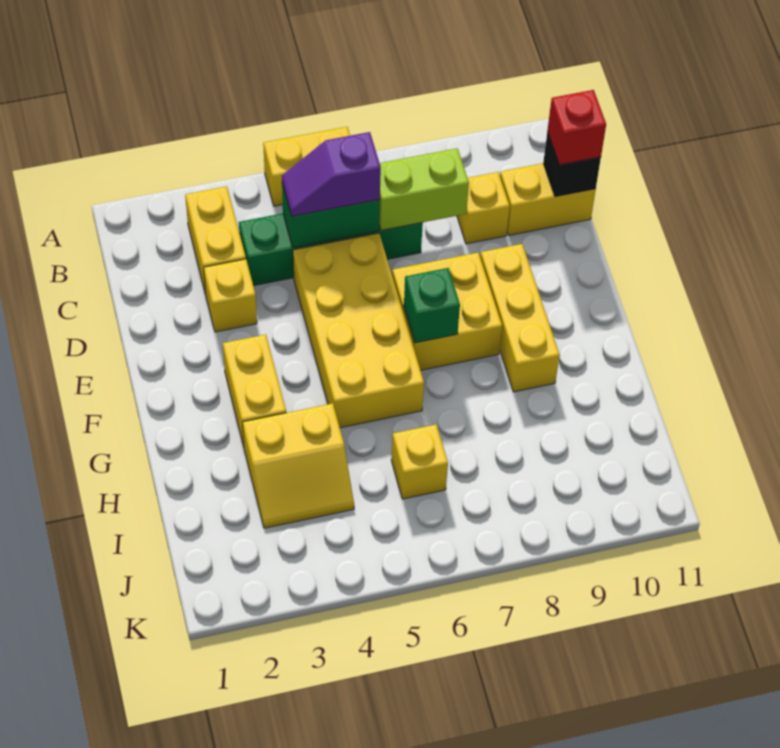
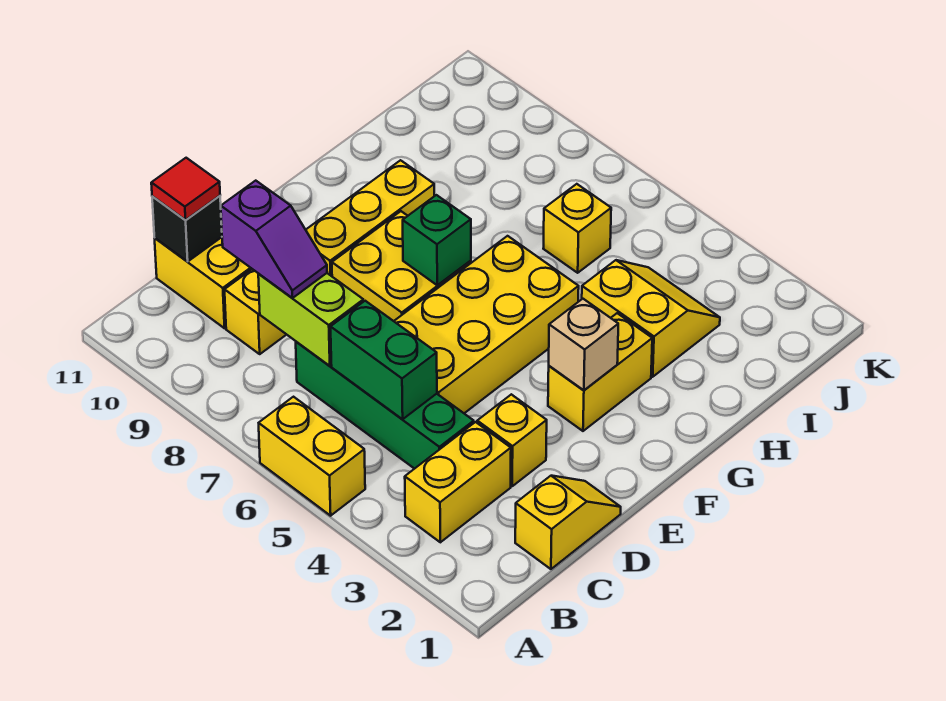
none -> yellow 1x2 slope [515,476,621,569]
purple 1x2 slope [282,132,381,216] -> purple 1x2 slope moved to [221,181,327,298]
red 1x1 brick [547,90,606,165] -> red 1x1 tile [151,158,220,220]
none -> tan 1x1 brick [549,299,618,390]

